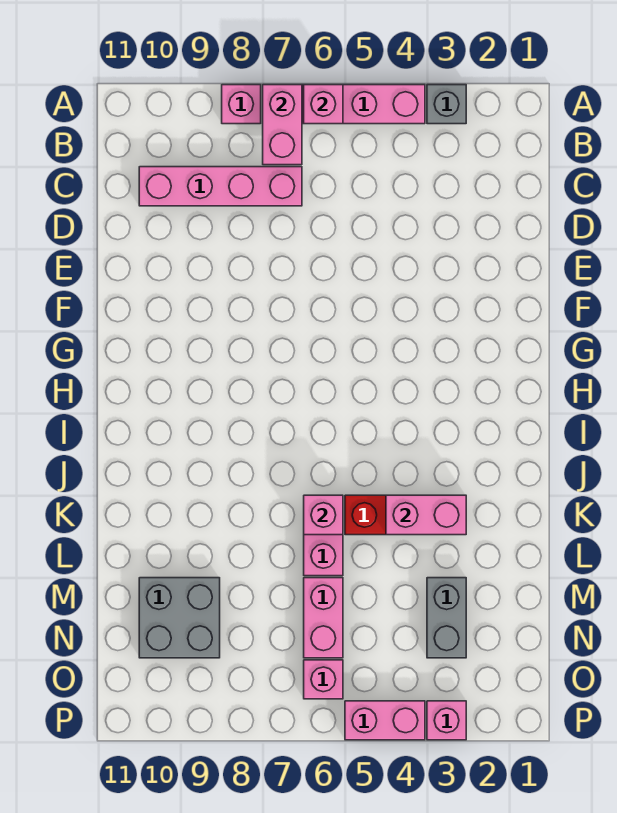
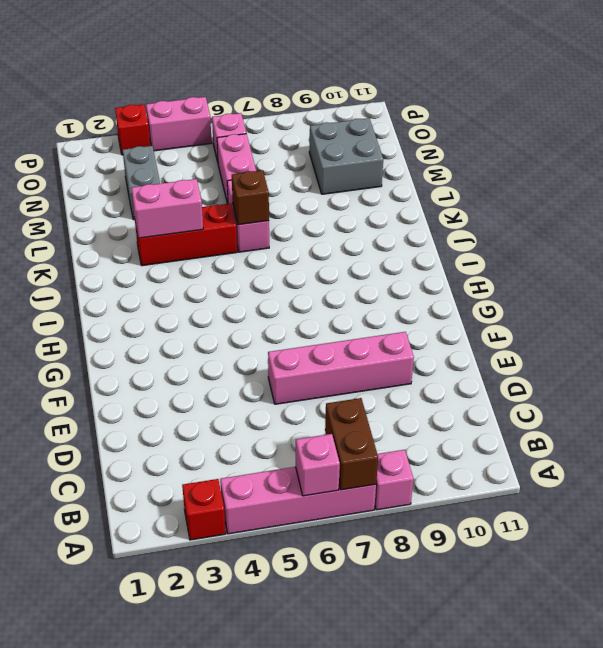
grey 1x1 brick [427,85,466,124] -> red 1x1 brick [182,479,226,540]
pink 1x2 brick [263,85,302,165] -> brown 1x2 brick [325,398,378,490]
pink 1x4 brick [139,167,302,206] -> pink 1x4 brick moved to [268,332,414,404]
pink 1x1 brick [304,495,343,535] -> brown 1x1 brick [232,170,269,225]
pink 1x1 brick [427,701,466,740] -> red 1x1 brick [115,104,150,155]

